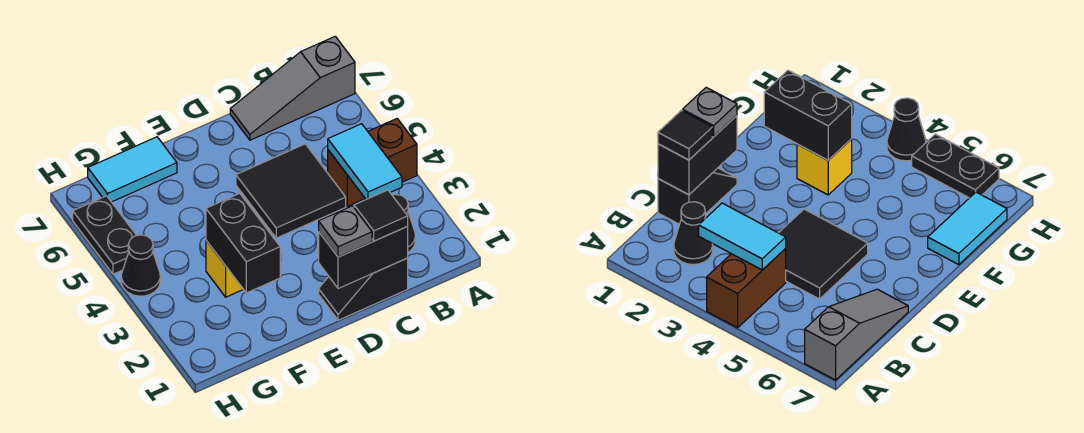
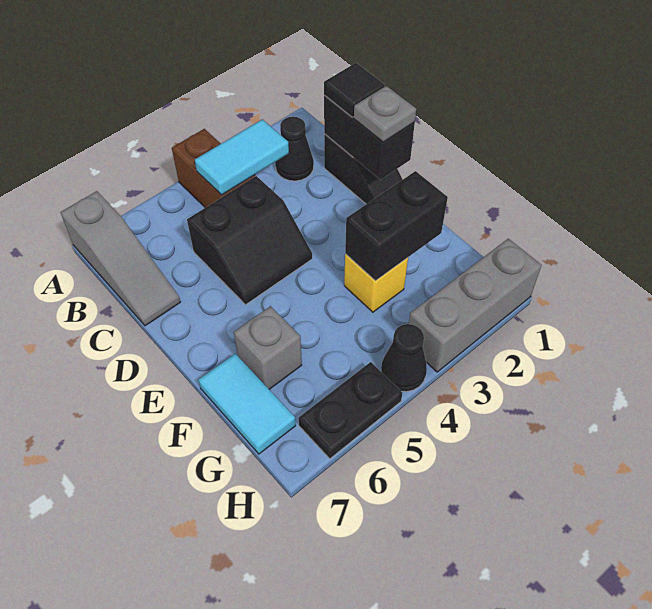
black 2x2 tile [236,144,346,238] -> black 2x2 slope [187,176,312,305]
none -> grey 1x1 brick [234,306,302,389]
none -> grey 1x3 brick [409,239,542,372]

